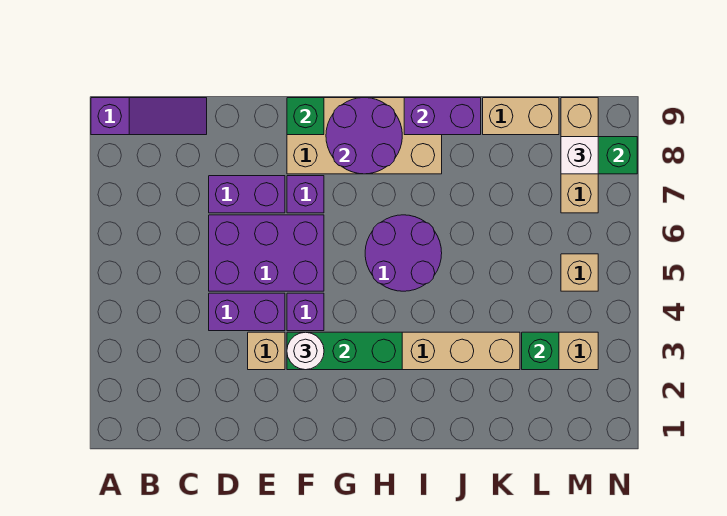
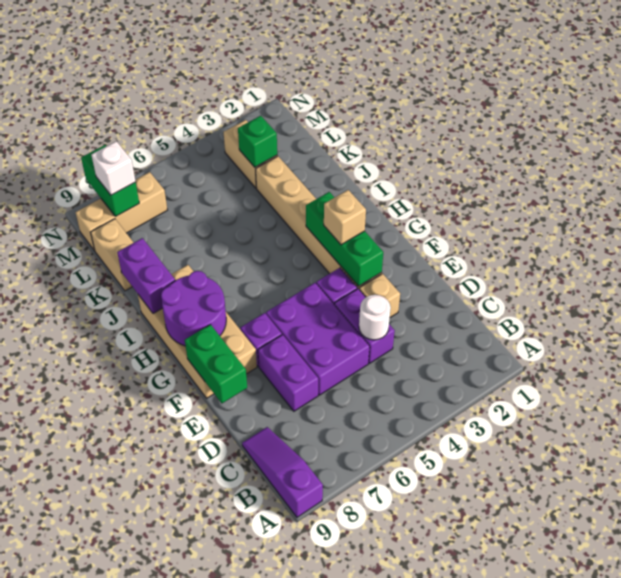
white 1x1 round brick [287,332,324,370] -> white 1x1 round brick moved to [359,295,391,340]
green 1x1 brick [287,98,324,135] -> green 1x2 brick [185,325,247,403]
purple 2x2 round brick [365,215,442,291] -> none
tan 1x1 brick [561,254,598,291] -> tan 1x1 brick moved to [324,190,366,245]

